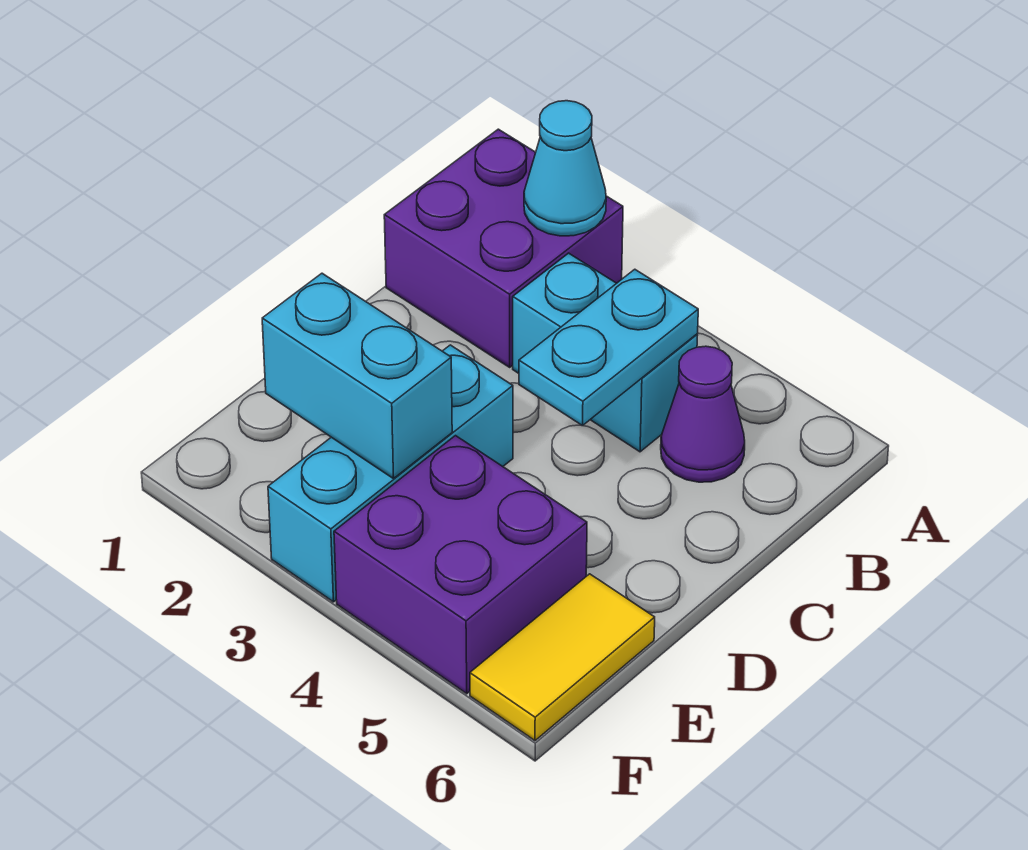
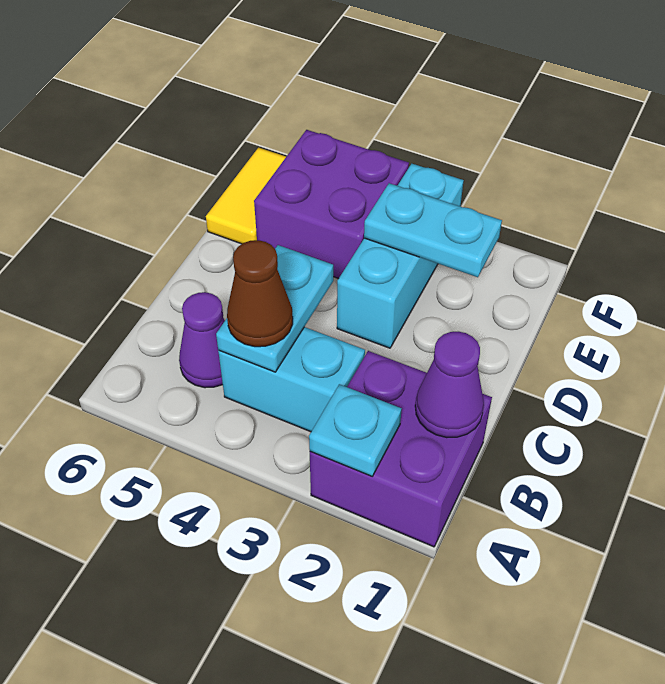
cyan 1x1 cone [524,101,606,236] -> cyan 1x1 plate [309,384,402,476]
none -> purple 1x1 cone [415,332,484,438]
none -> brown 1x1 cone [227,240,293,347]
cyan 1x2 brick [262,273,452,479] -> cyan 1x2 plate [364,183,502,277]

